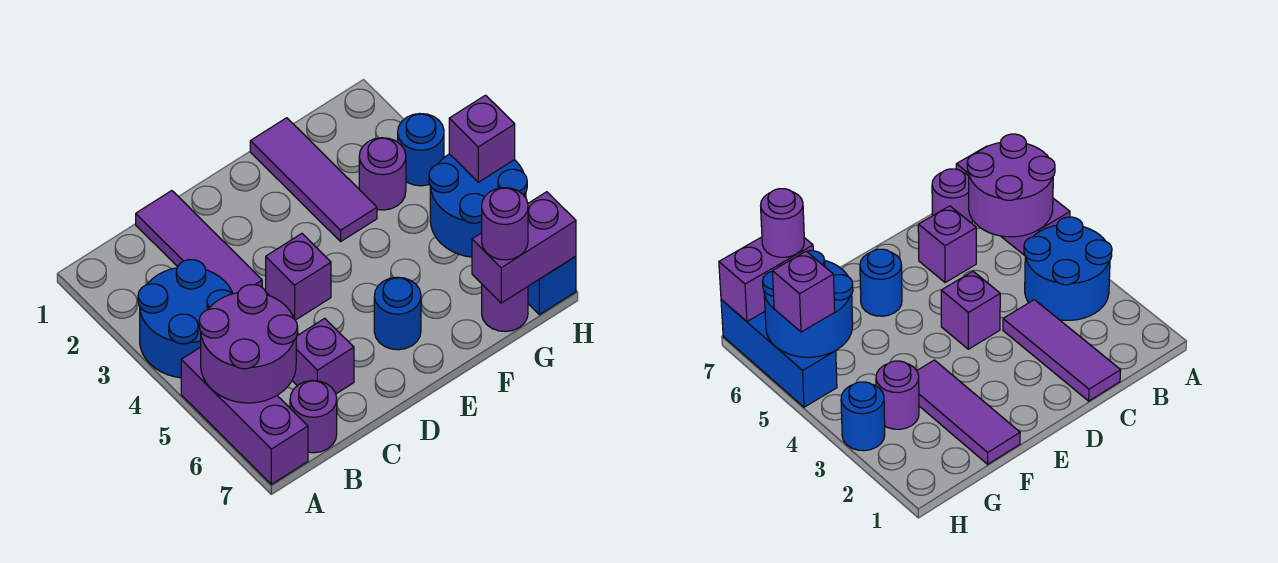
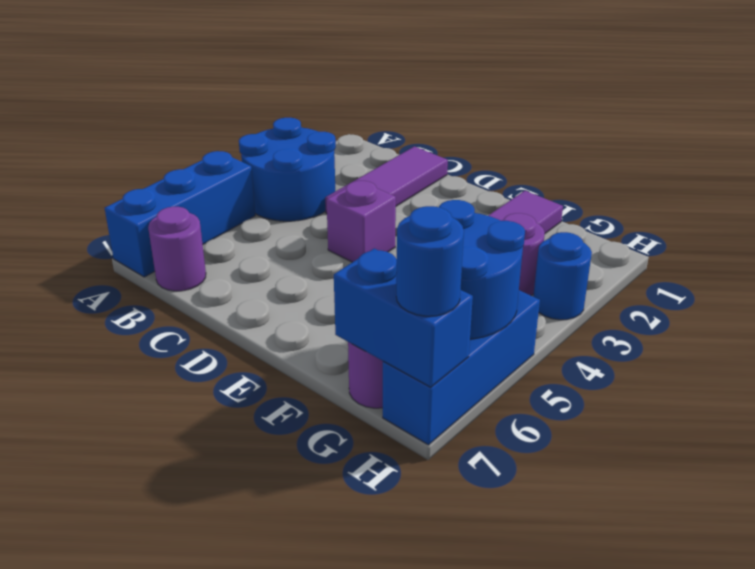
purple 1x3 brick [181,347,308,484] -> blue 1x3 brick [105,151,255,277]
purple 2x2 round brick [199,285,298,403] -> none
purple 1x1 brick [292,318,354,394] -> none
blue 1x1 round brick [374,277,421,350] -> blue 1x1 round brick moved to [396,206,464,316]
purple 1x2 brick [472,192,576,303] -> blue 1x2 brick [334,248,473,387]
purple 1x1 round brick [482,188,528,260] -> none
purple 1x1 brick [449,95,515,182] -> none

